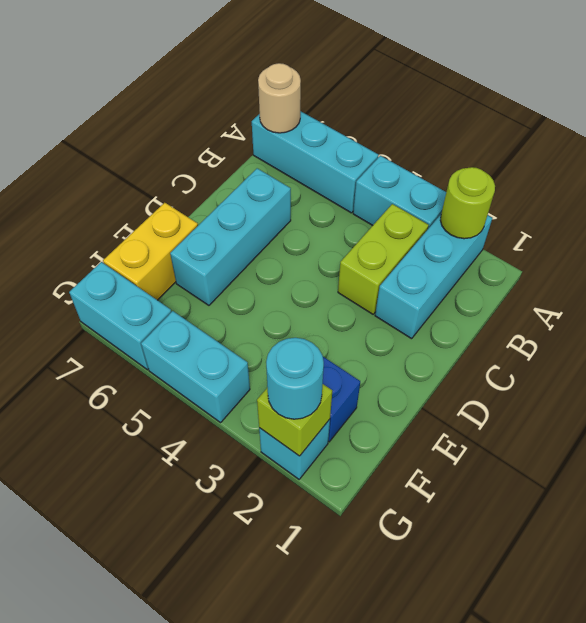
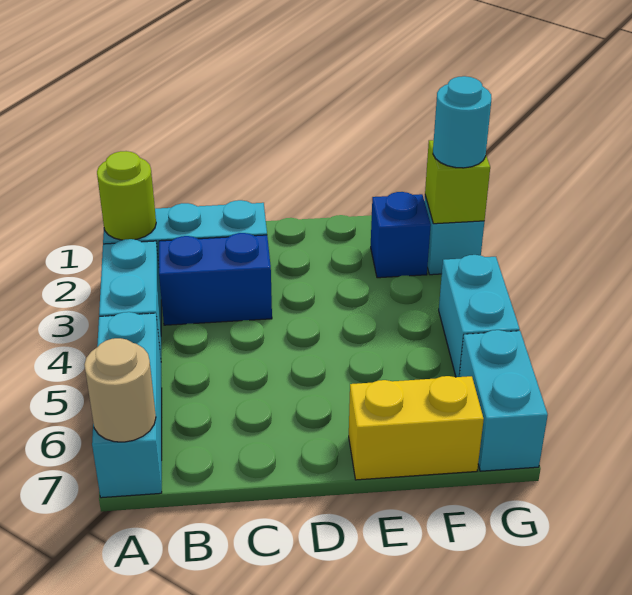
lime 1x2 brick [338,204,429,314] -> blue 1x2 brick [159,233,272,325]
cyan 1x3 brick [170,168,291,305] -> none

